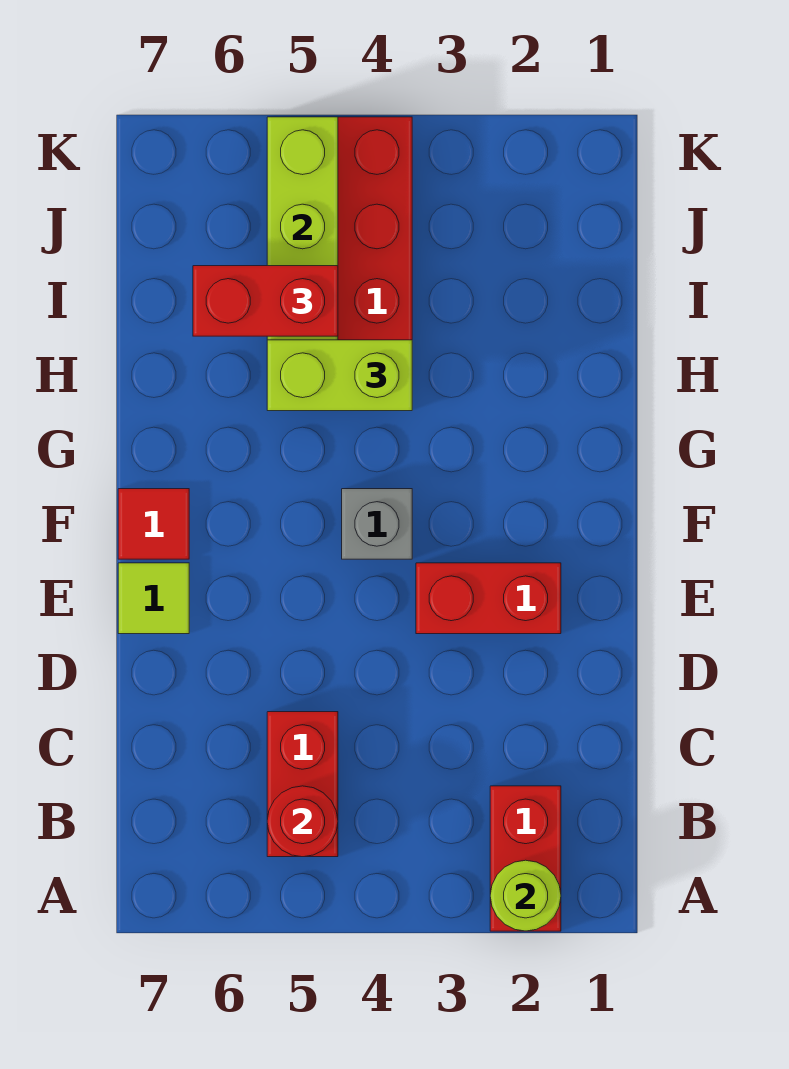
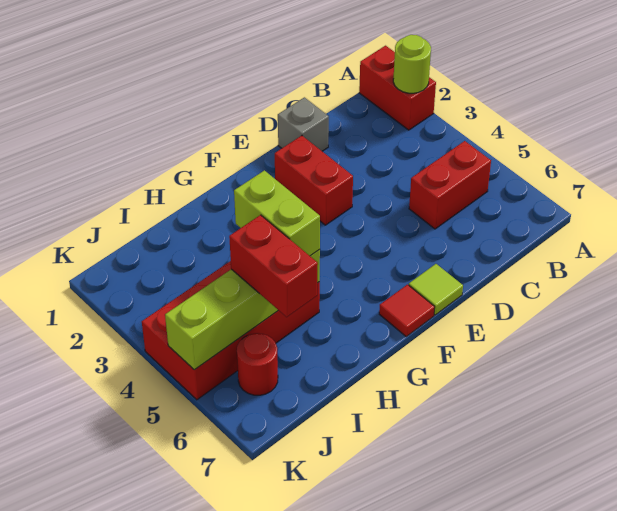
red 1x2 brick [490,786,561,931] -> red 1x2 brick turned to [359,46,436,130]
red 1x1 round brick [267,786,338,857] -> red 1x1 round brick moved to [237,333,278,395]
grey 1x1 brick [342,489,412,559] -> grey 1x1 brick moved to [278,97,329,151]

